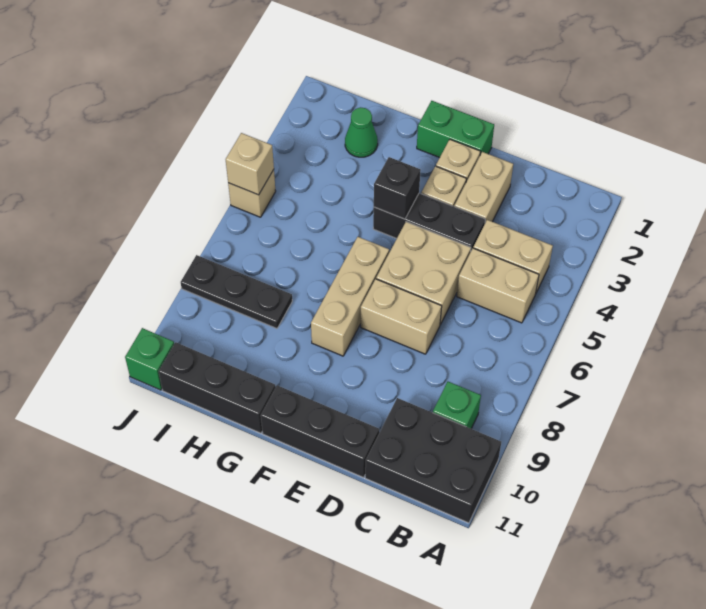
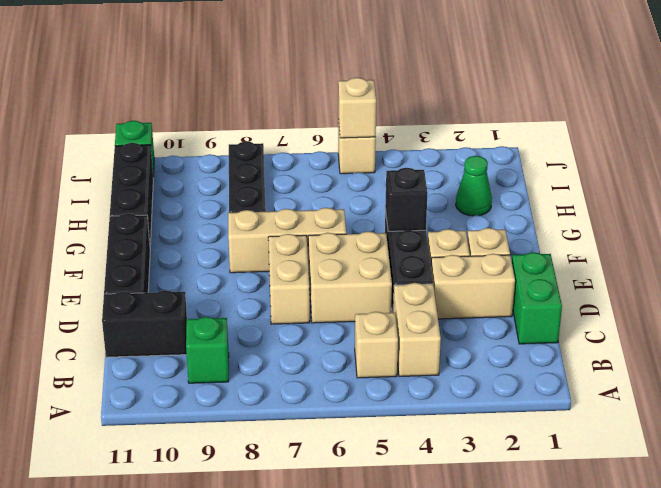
black 2x3 brick [365,398,501,523] -> black 1x2 brick [102,290,187,357]
tan 1x2 brick [457,248,539,323] -> tan 1x1 brick [355,312,398,378]
green 1x2 brick [417,101,494,158] -> green 1x2 brick moved to [512,252,562,344]

